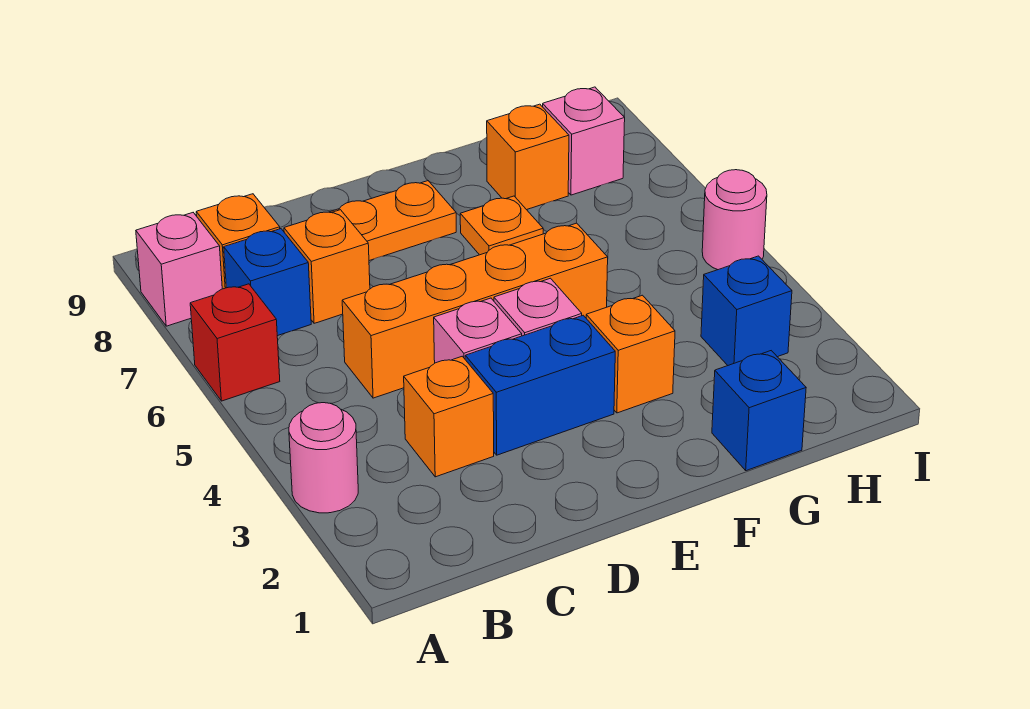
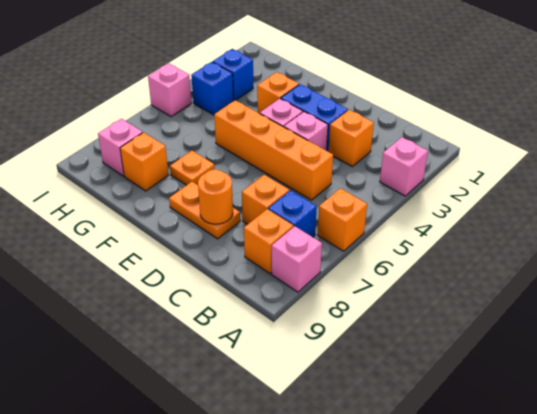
pink 1x1 round brick [289,403,358,513] -> pink 1x1 brick [380,137,428,196]
red 1x1 brick [190,284,280,401] -> orange 1x1 brick [318,188,367,251]
none -> orange 1x1 round brick [198,170,233,224]
blue 1x1 brick [712,351,806,471] -> blue 1x1 brick moved to [191,62,234,115]
pink 1x1 round brick [702,170,767,270] -> pink 1x1 brick [148,64,191,117]

